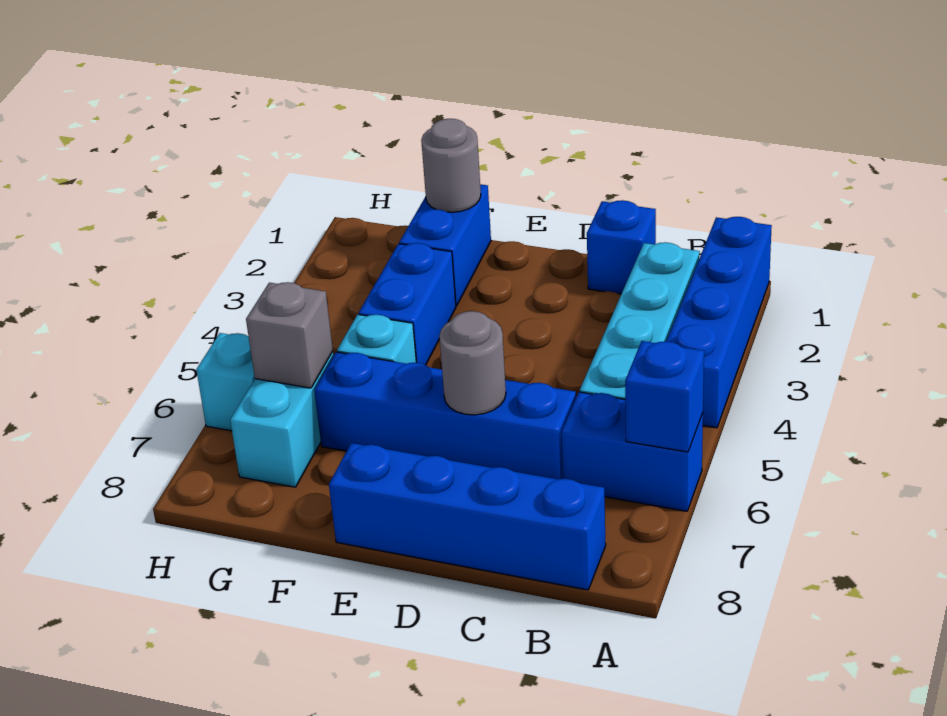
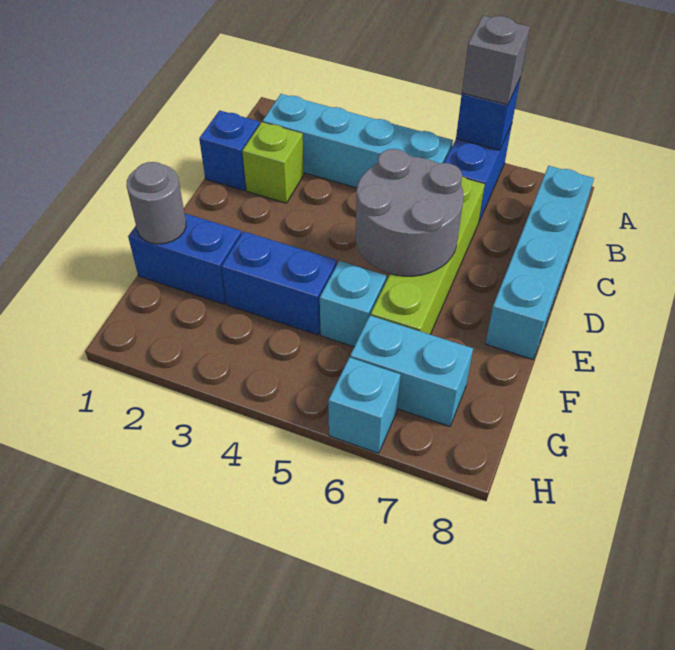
blue 1x4 brick [667,217,772,428] -> none
blue 1x4 brick [329,443,606,590] -> cyan 1x4 brick [485,166,594,359]
none -> lime 1x1 brick [242,122,304,203]
blue 1x4 brick [314,352,576,479] -> lime 1x4 brick [371,177,485,334]
grey 1x1 round brick [439,311,506,415] -> grey 2x2 round brick [356,149,464,276]
grey 1x1 brick [246,282,333,388] -> grey 1x1 brick moved to [462,16,530,105]

